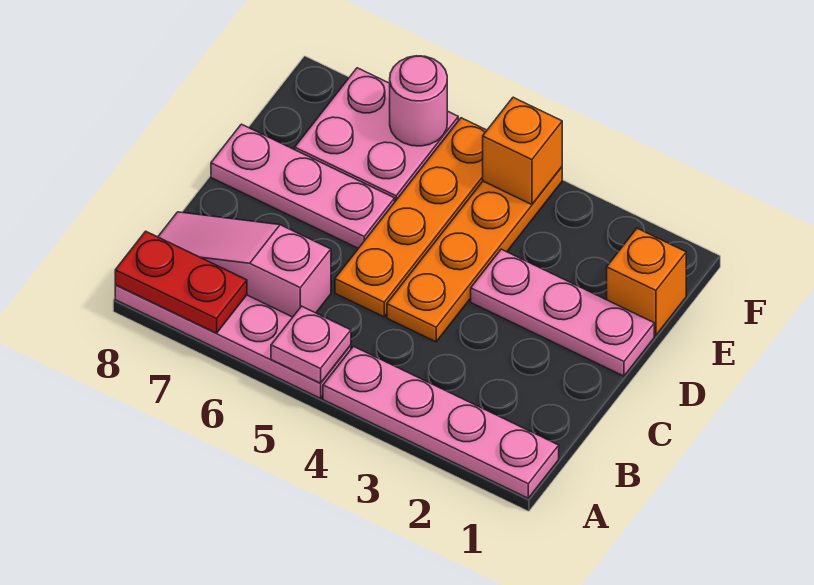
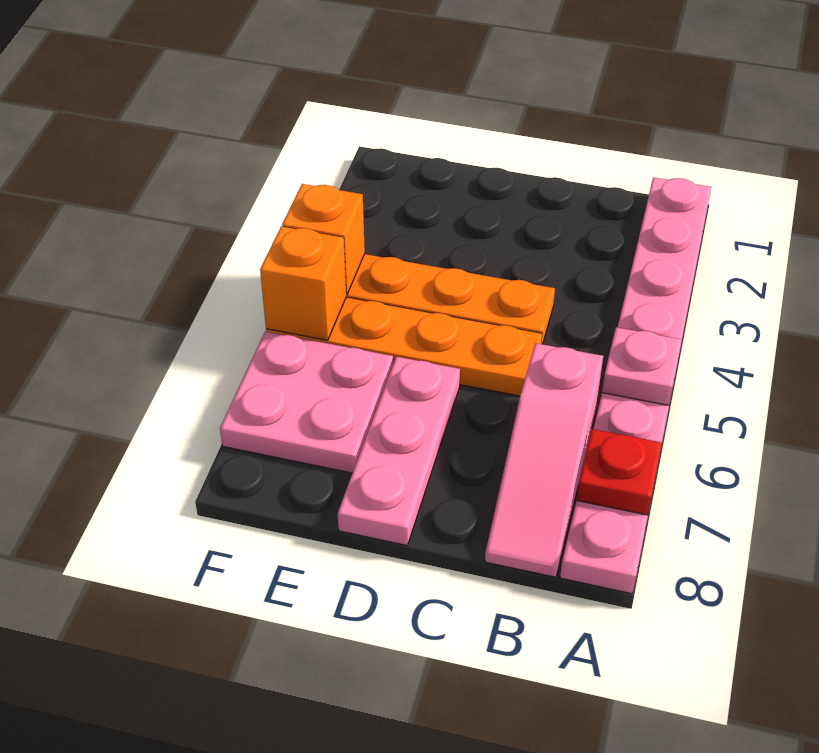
red 1x2 plate [115,231,247,333] -> red 1x1 plate [576,429,662,515]
pink 1x3 plate [471,249,654,376] -> none
orange 1x1 brick [607,228,686,335] -> orange 1x1 brick moved to [260,226,346,340]
pink 1x1 round brick [390,56,447,146] -> none

